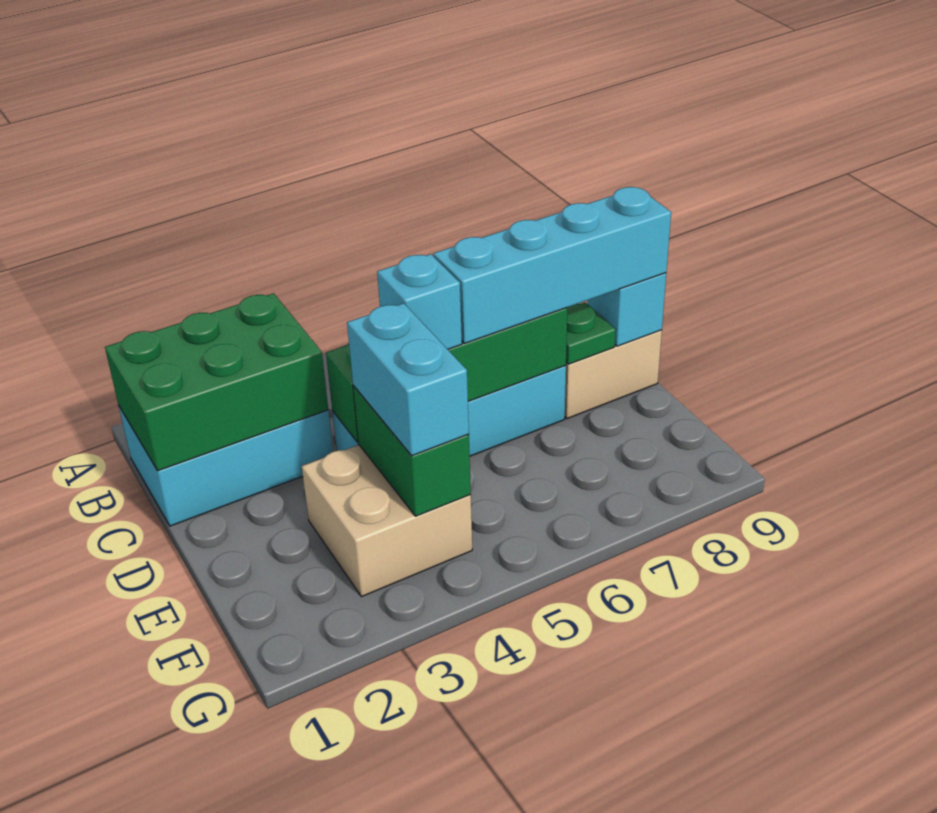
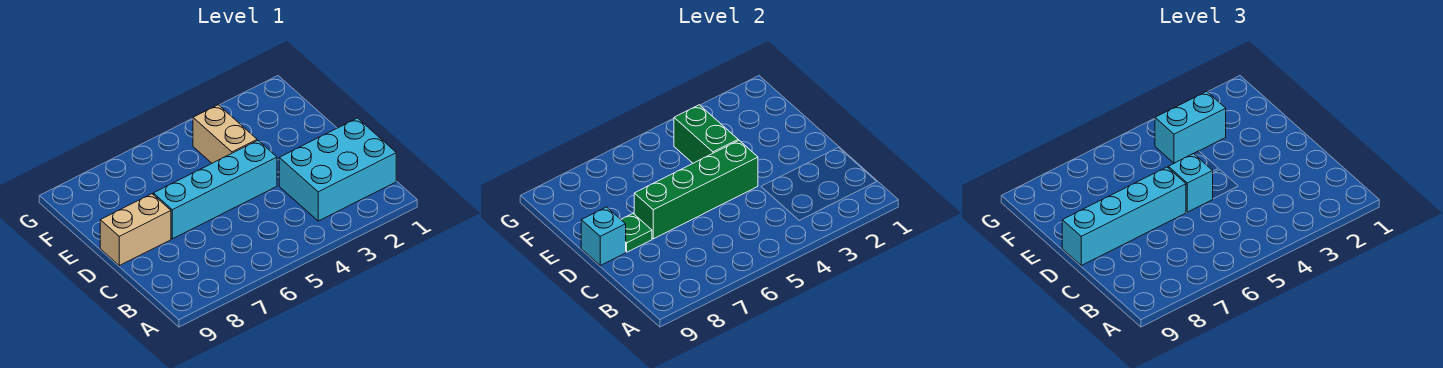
green 2x3 brick [105,293,328,471] -> none
tan 2x2 brick [302,445,472,597] -> tan 1x2 brick [193,105,257,163]
cyan 1x2 brick [347,303,469,456] -> cyan 1x2 brick turned to [1155,91,1226,163]

